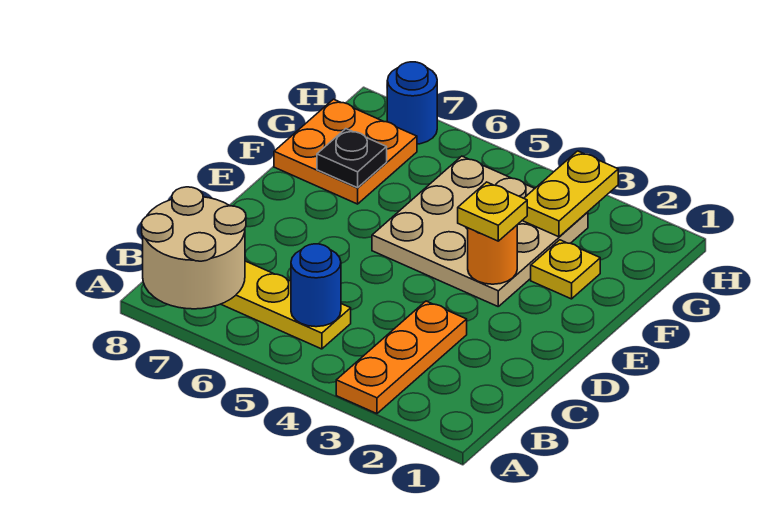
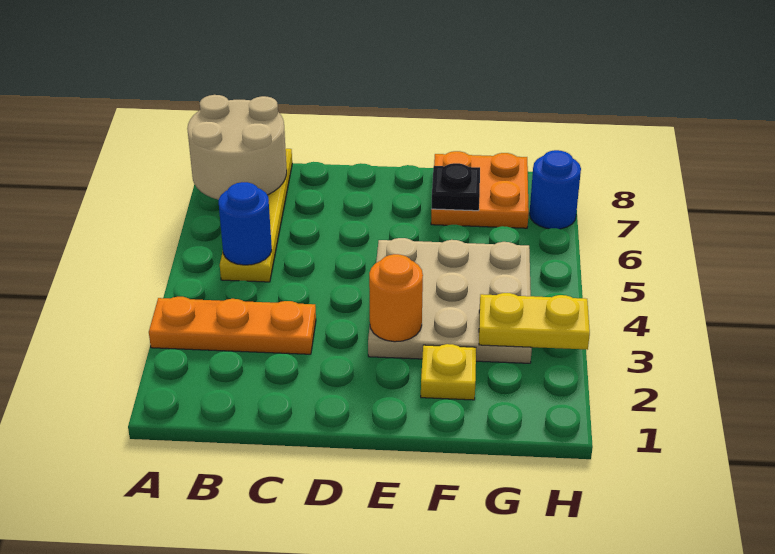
yellow 1x1 plate [458,182,527,241] -> none

